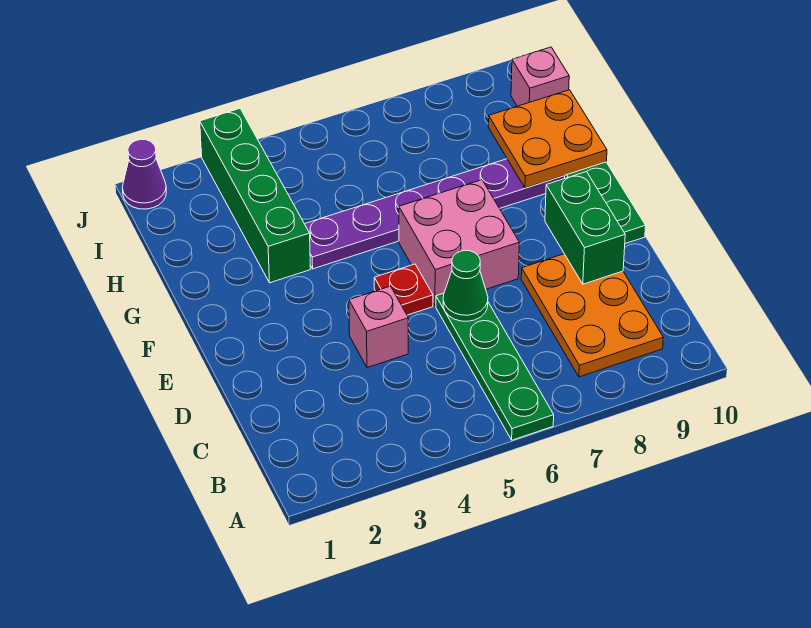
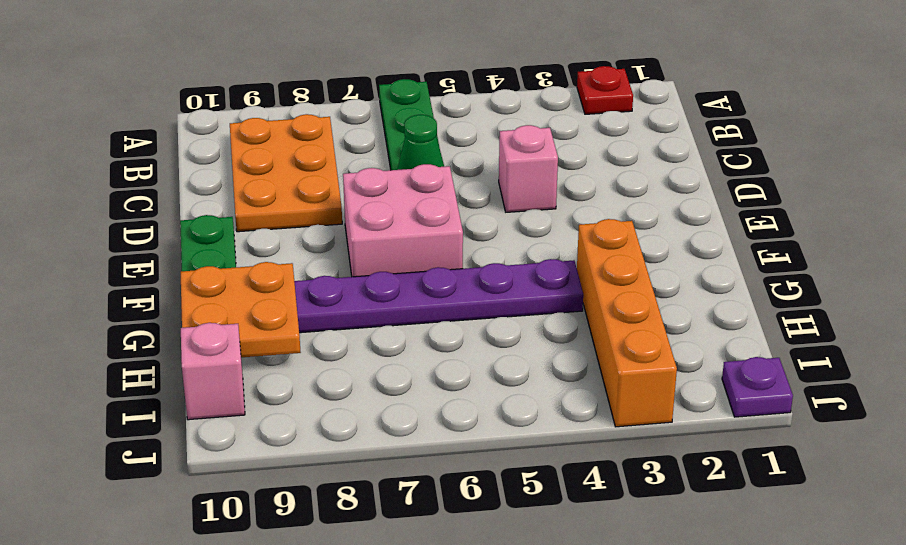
green 1x2 brick [545,172,625,284] -> none
red 1x1 plate [374,264,433,315] -> red 1x1 plate moved to [577,66,633,114]
green 1x4 brick [200,109,310,283] -> orange 1x4 brick [577,219,677,427]
purple 1x1 cone [122,139,166,209] -> purple 1x1 plate [722,357,793,417]

